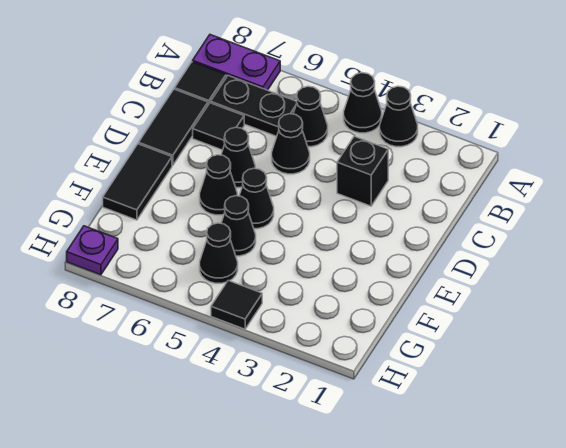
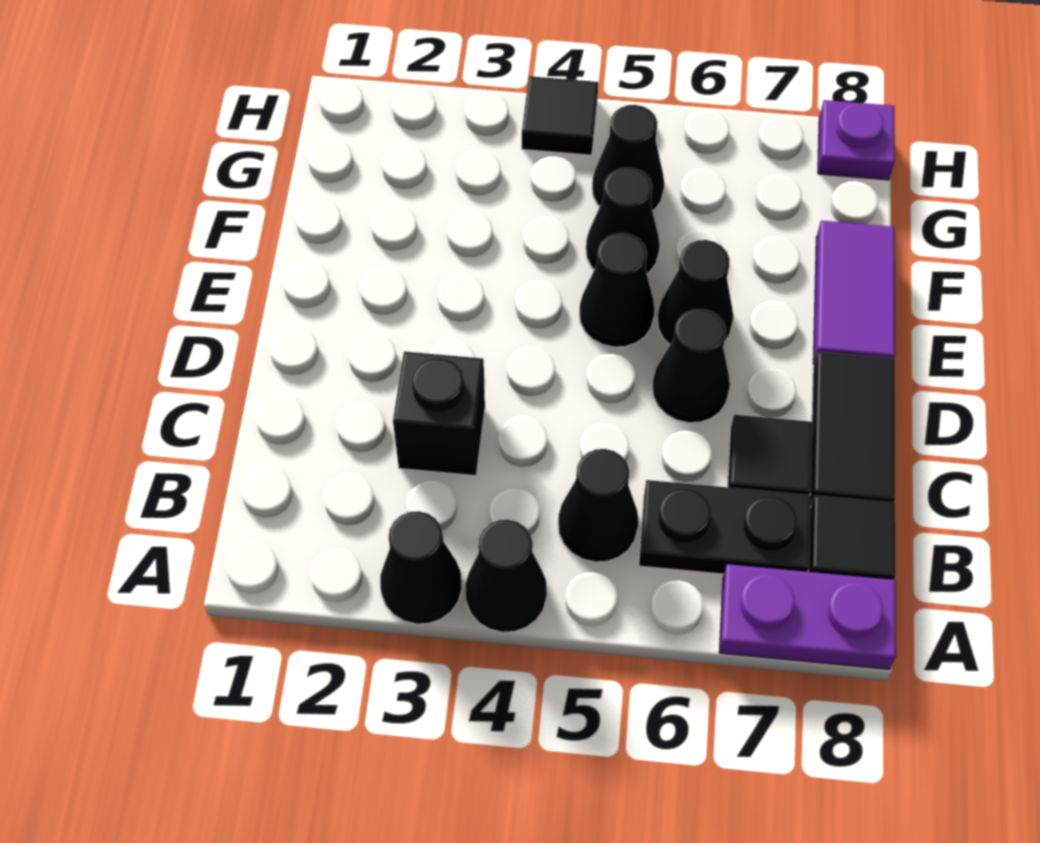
black 1x1 cone [272,114,310,174] -> none
black 1x2 tile [103,144,172,220] -> purple 1x2 tile [813,221,895,364]

